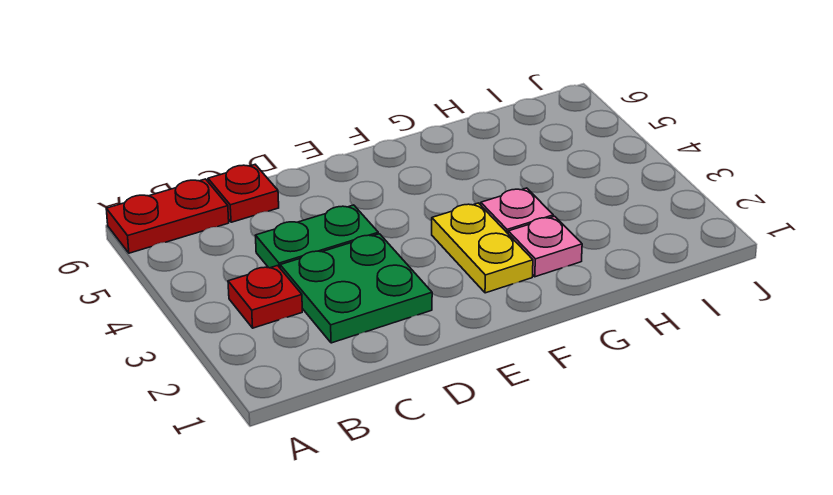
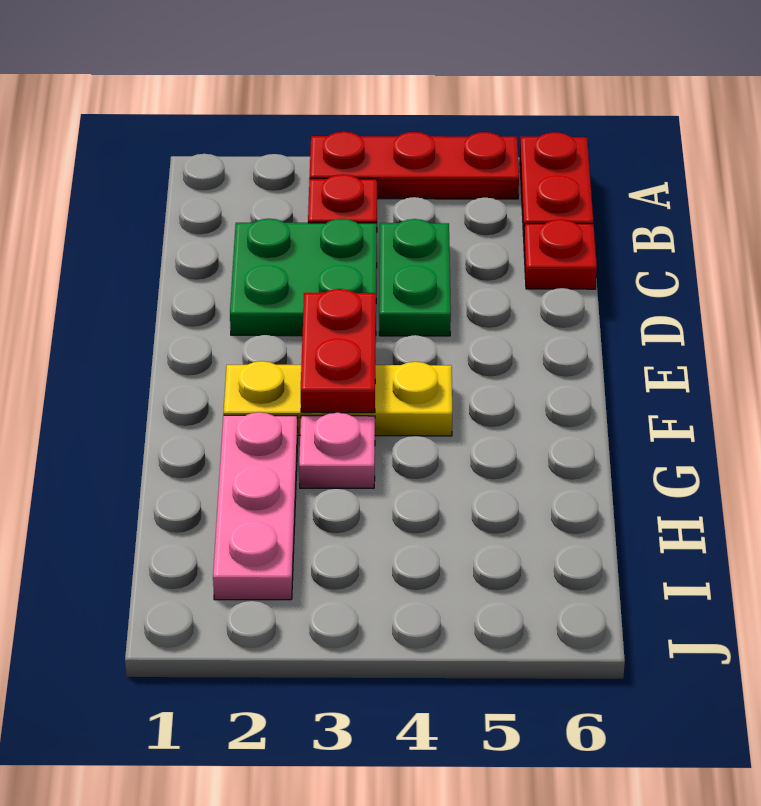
none -> red 1x3 plate [310,132,519,199]
none -> red 1x2 plate [301,289,376,413]
yellow 1x2 plate [432,203,533,293] -> yellow 1x3 plate [224,361,452,436]
pink 1x1 plate [508,216,582,277] -> pink 1x3 plate [213,412,298,600]

